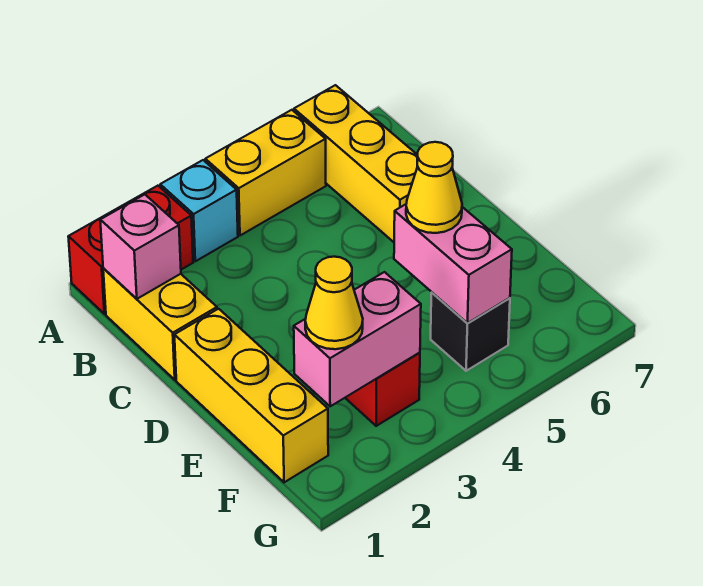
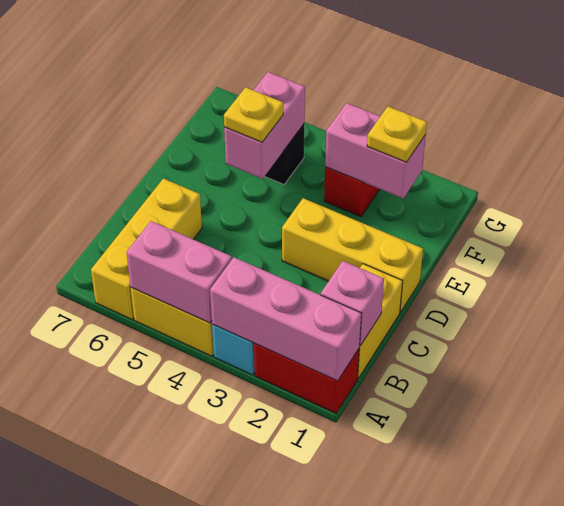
none -> pink 1x3 brick [210,257,361,381]
none -> pink 1x2 brick [127,221,232,323]
yellow 1x3 brick [174,309,328,482] -> yellow 1x3 brick turned to [282,198,423,312]
yellow 1x1 cone [406,142,462,233] -> yellow 1x1 plate [224,87,283,142]
yellow 1x1 cone [305,257,363,349] -> yellow 1x1 plate [367,107,427,162]

